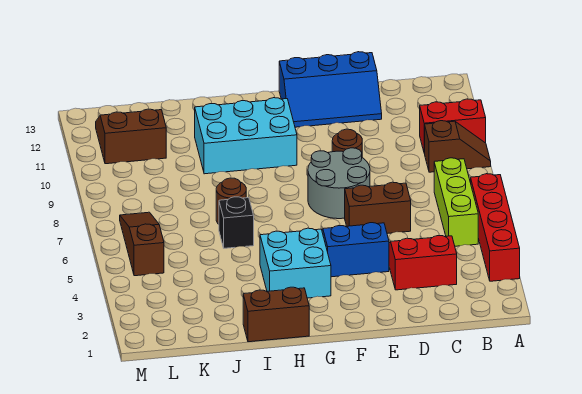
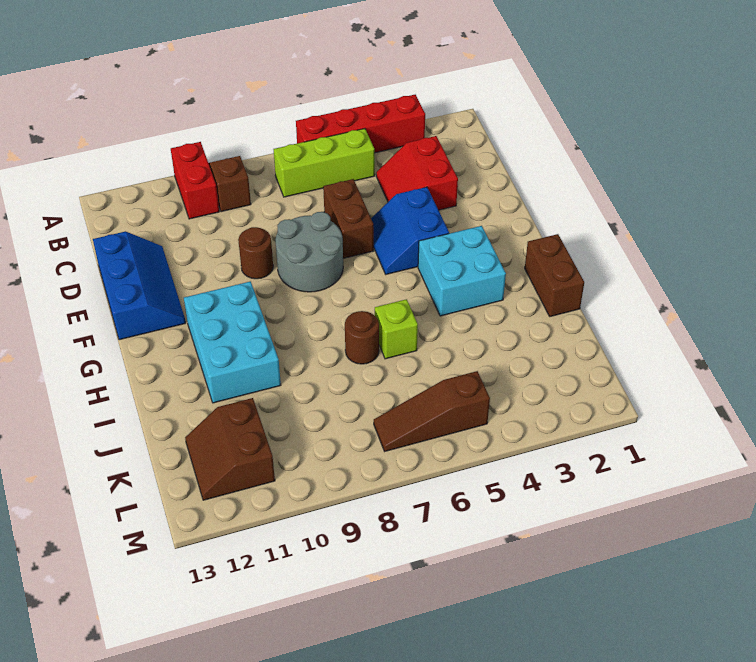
black 1x1 brick [219,197,254,248] -> lime 1x1 brick [375,299,418,359]

